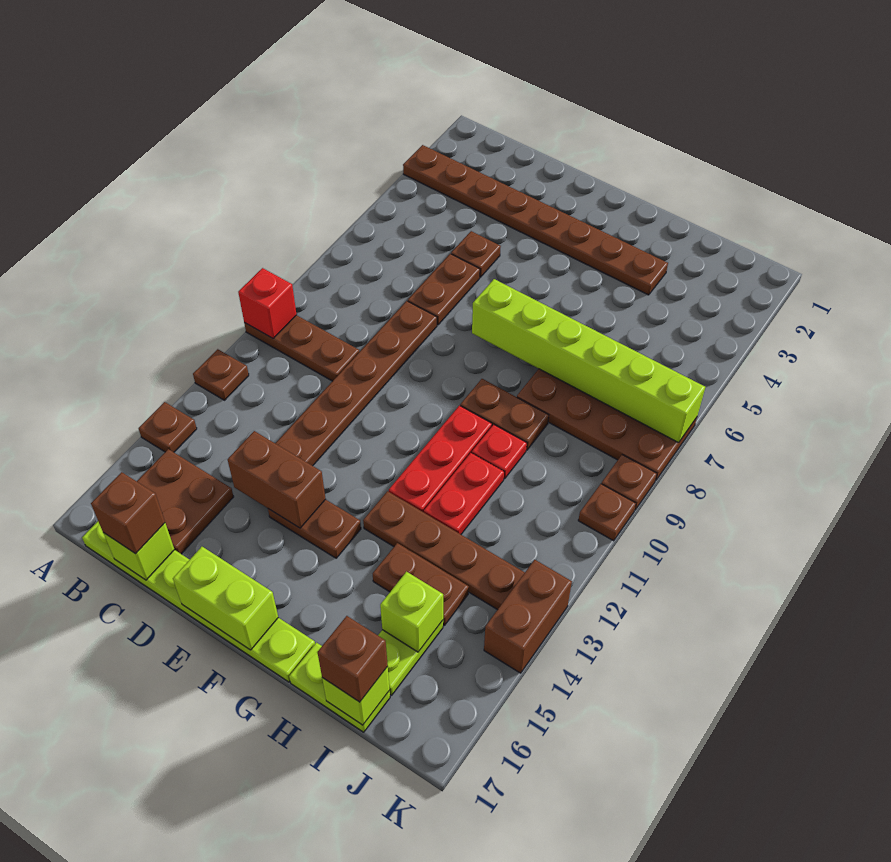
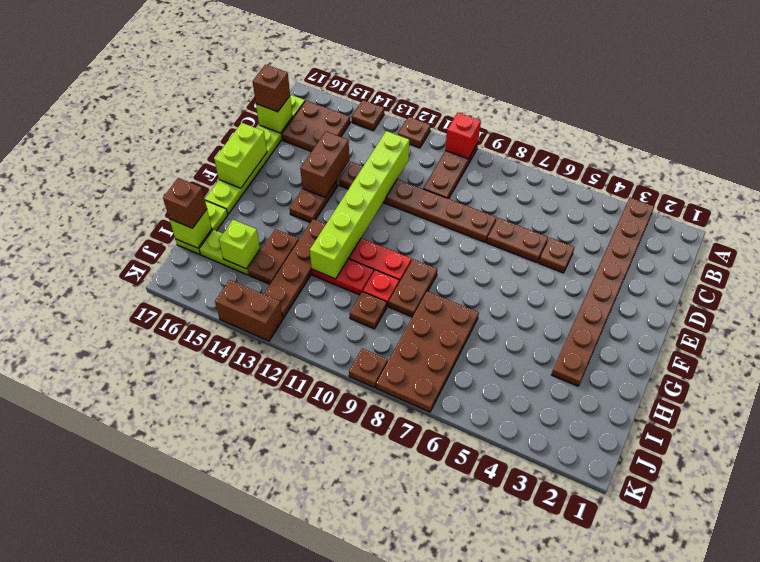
lime 1x6 brick [472,279,705,443] -> lime 1x6 brick moved to [310,131,409,279]
brown 1x1 plate [578,484,636,541] -> brown 1x1 plate moved to [350,292,387,329]

